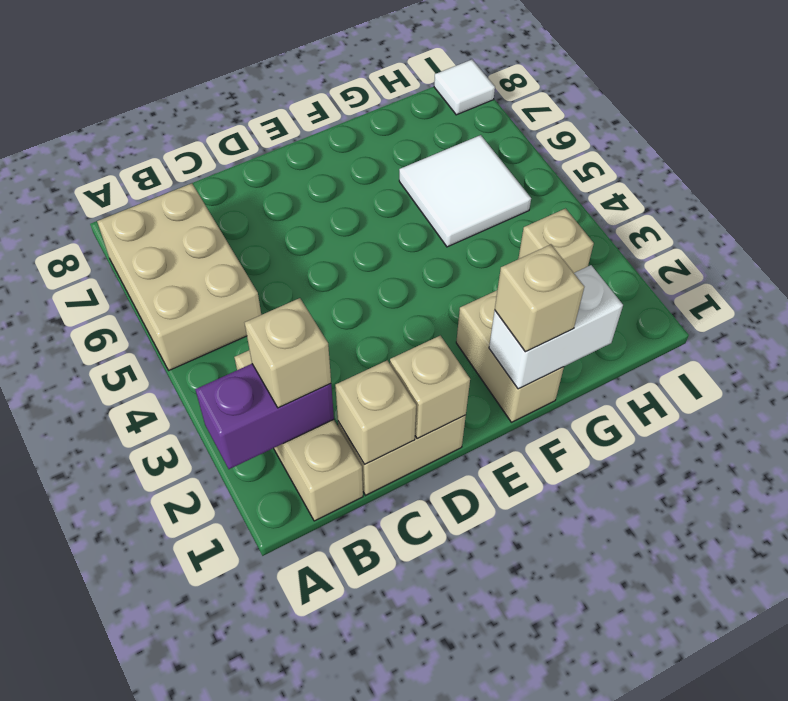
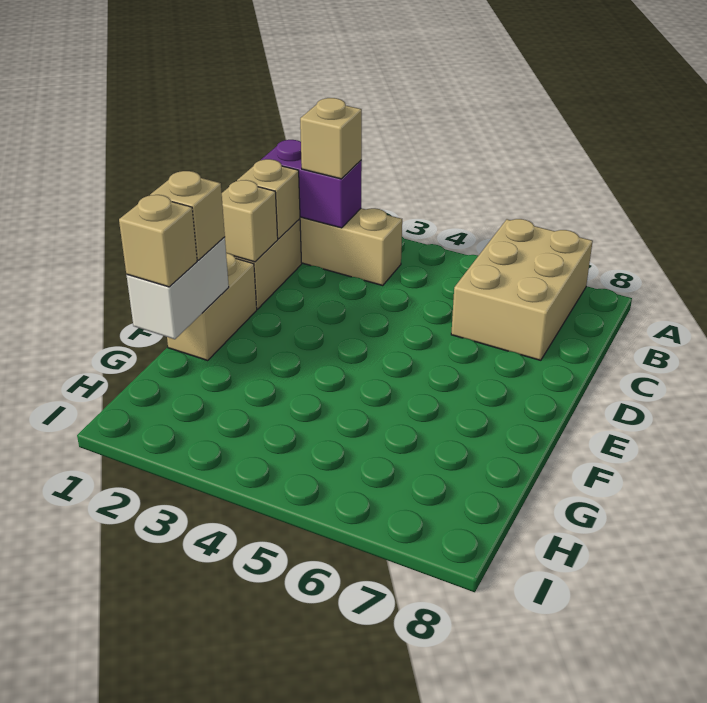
purple 1x2 brick [195,364,334,469] -> purple 1x2 brick turned to [261,140,362,228]
tan 2x3 brick [97,183,261,370] -> tan 2x3 brick turned to [451,219,593,360]
tan 1x2 brick [456,291,564,422] -> tan 1x2 brick turned to [167,253,257,361]
white 2x2 tile [399,135,531,247] -> none
tan 1x1 brick [518,209,594,273] -> tan 1x1 brick moved to [119,195,197,287]
white 1x1 tile [434,60,495,115] -> none

